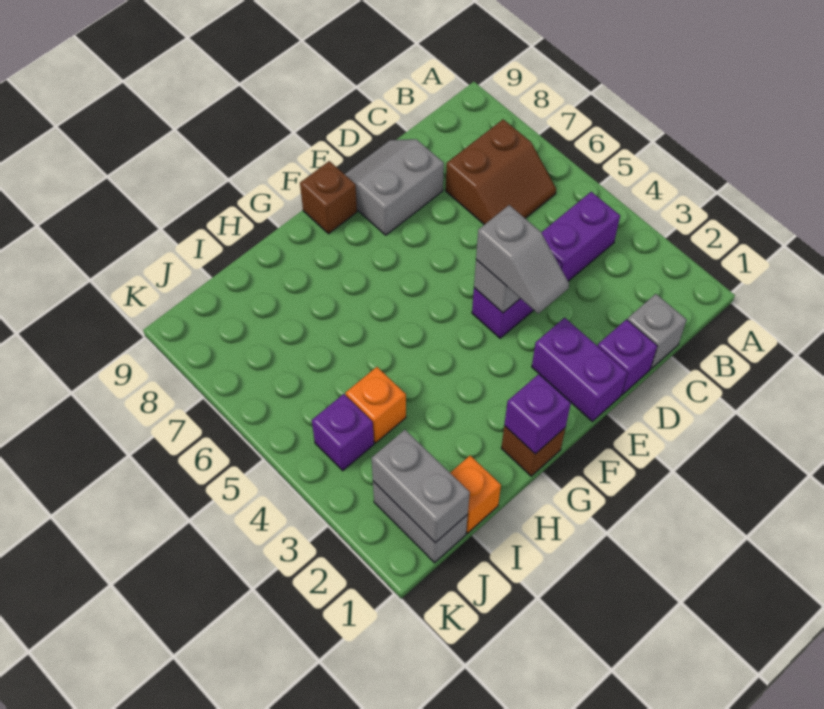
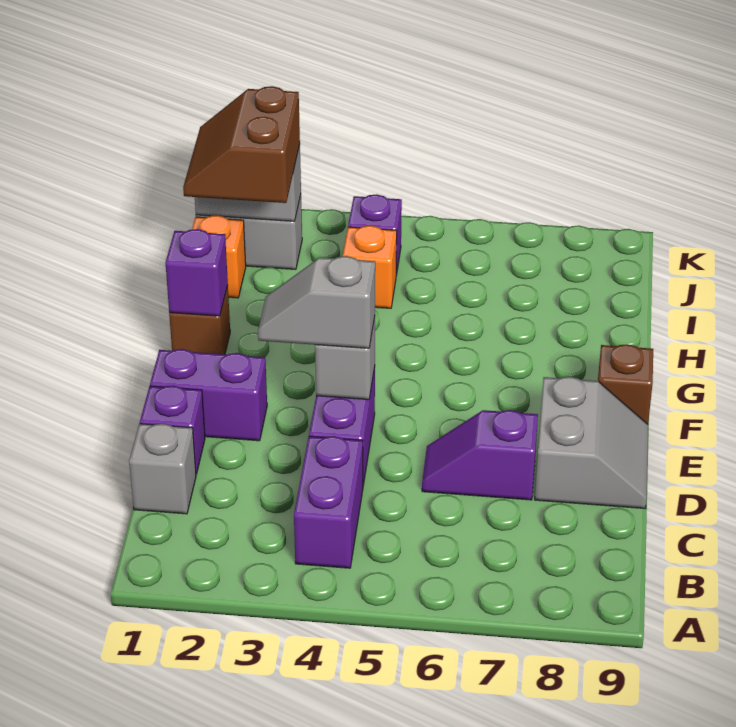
brown 2x2 slope [446,119,556,225] -> brown 2x2 slope moved to [183,86,300,203]
none -> purple 1x2 slope [422,410,538,500]

